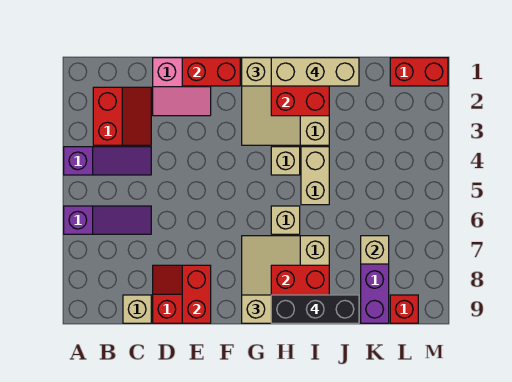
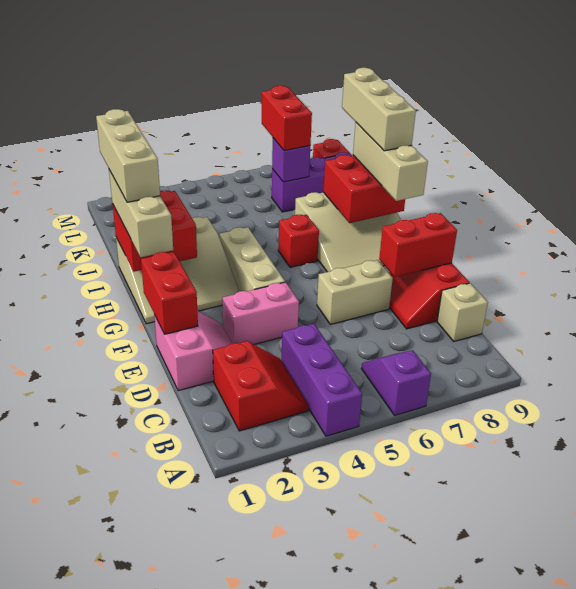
purple 1x3 slope [64,147,151,175] -> purple 1x3 brick [281,324,362,436]
purple 1x3 slope [64,206,151,234] -> purple 1x2 slope [361,350,431,415]
red 2x2 slope [93,87,151,145] -> red 2x2 slope turned to [213,341,309,431]
none -> pink 1x2 brick [222,282,299,344]
tan 1x1 brick [271,147,300,175] -> tan 1x3 brick [219,227,285,291]
tan 1x1 brick [271,206,300,234] -> red 1x1 brick [278,215,319,267]
black 1x3 brick [271,295,359,323] -> tan 1x3 brick [342,68,416,151]
tan 1x2 brick [301,147,329,205] -> tan 1x2 brick moved to [317,260,393,324]
tan 1x1 brick [361,236,389,264] -> purple 1x1 brick [272,138,310,182]
red 1x2 brick [390,58,448,86] -> red 1x2 brick moved to [262,86,312,150]

